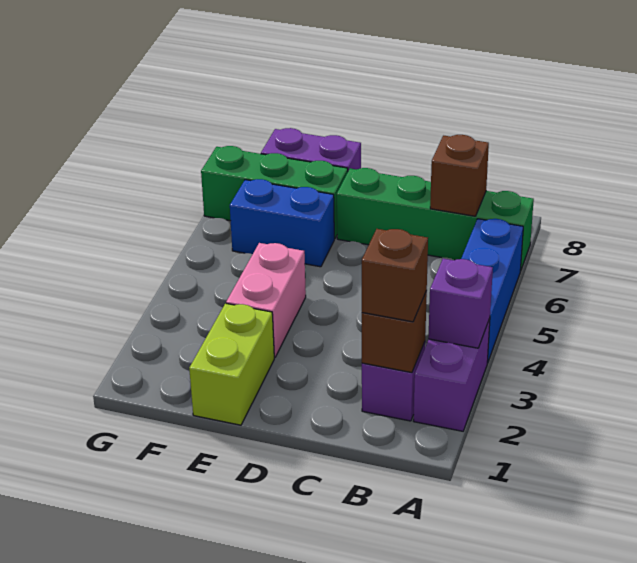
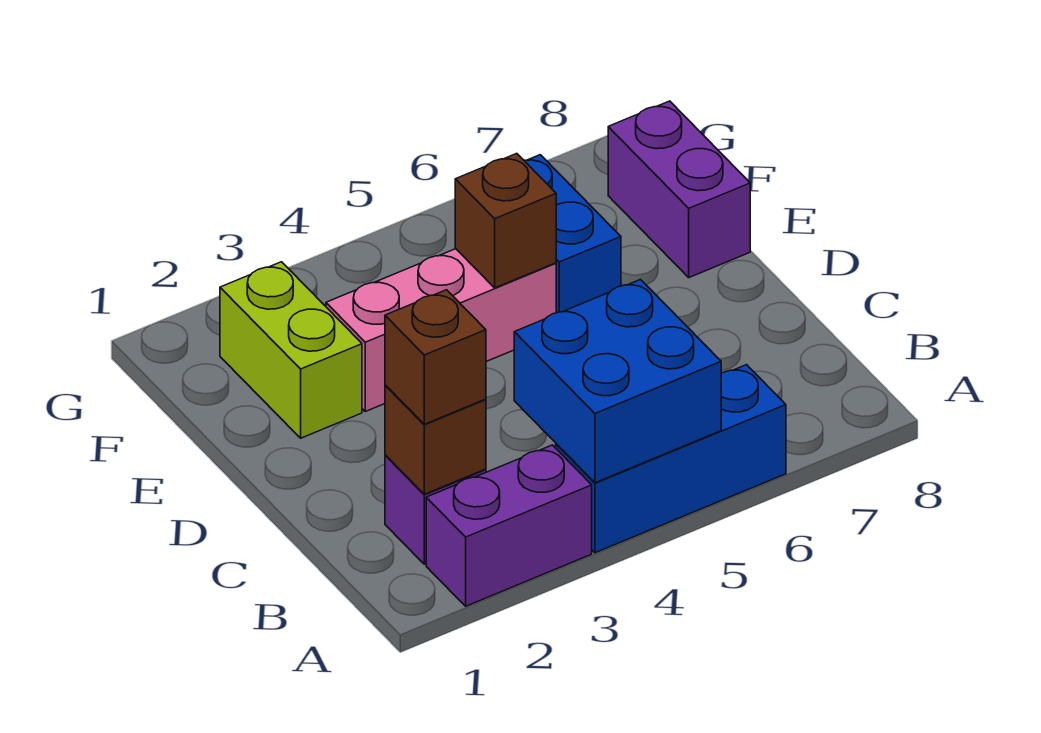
purple 1x1 brick [428,259,493,348] -> none
none -> blue 2x2 brick [514,280,721,483]
green 1x4 brick [337,168,534,271] -> none
brown 1x1 brick [430,135,489,216] -> brown 1x1 brick moved to [455,154,556,288]
lime 1x2 brick [189,303,274,425] -> lime 1x2 brick turned to [220,262,362,438]
pink 1x2 brick [226,243,306,358] -> pink 1x3 brick [326,249,556,411]
green 1x3 brick [201,146,348,239] -> none

